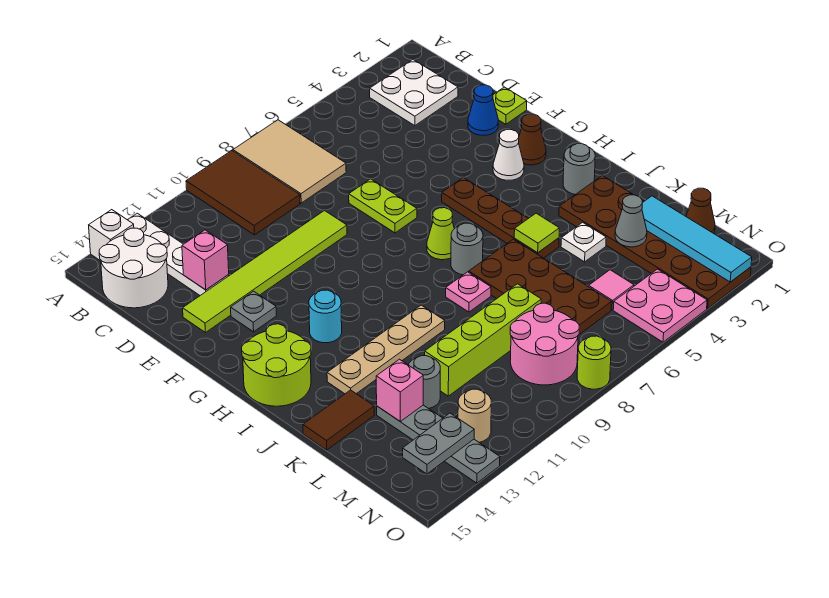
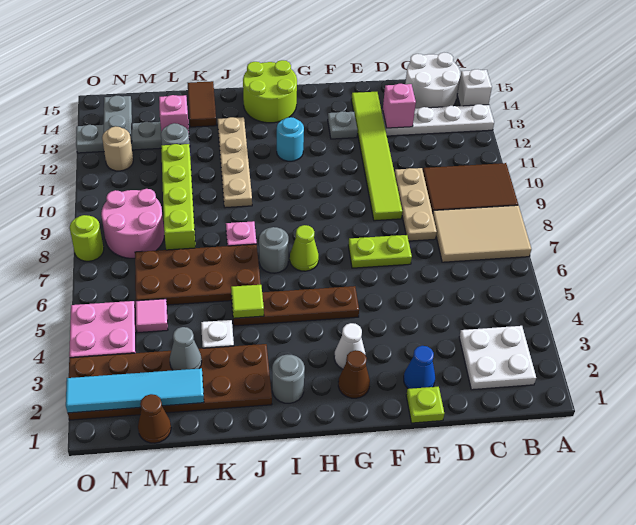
none -> tan 1x3 plate [395,168,437,241]

